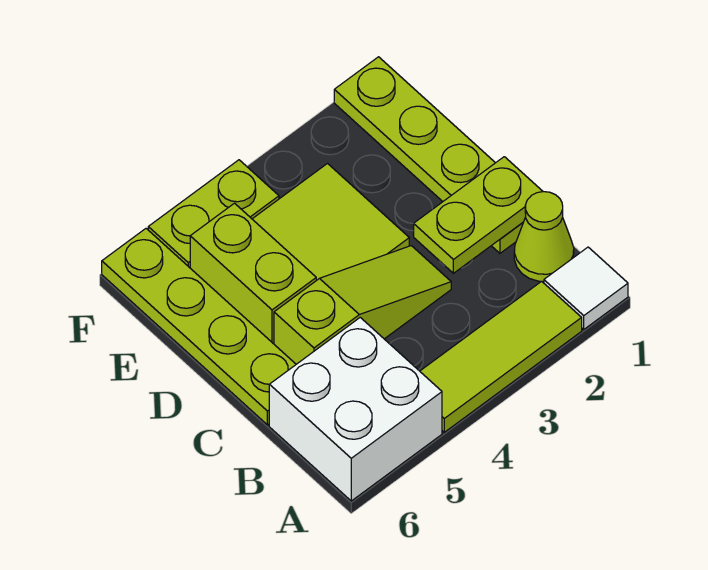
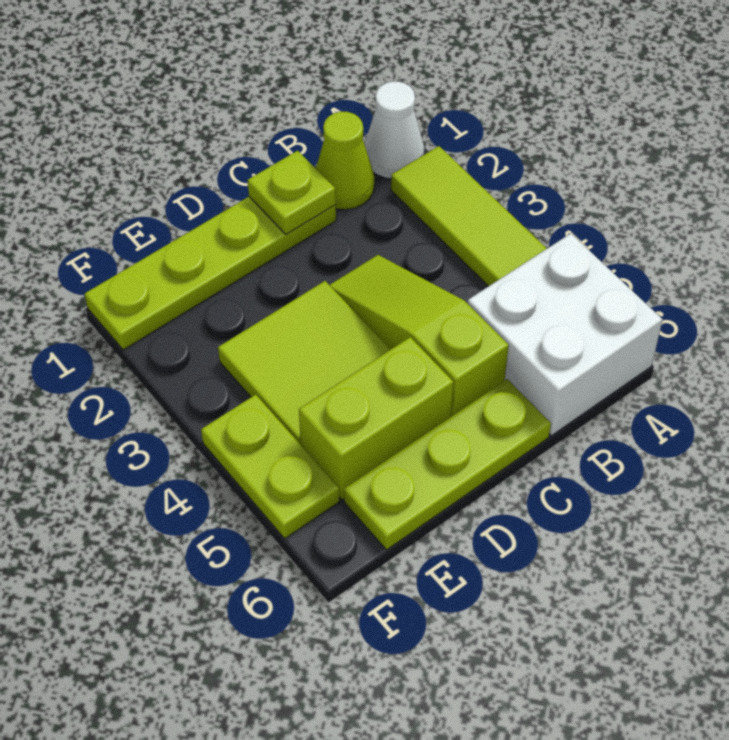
white 1x1 tile [544,247,628,329] -> white 1x1 cone [365,82,424,179]
lime 1x2 plate [414,157,543,273] -> lime 1x1 plate [248,151,336,234]
lime 1x4 plate [102,229,296,425] -> lime 1x3 plate [344,379,551,550]

